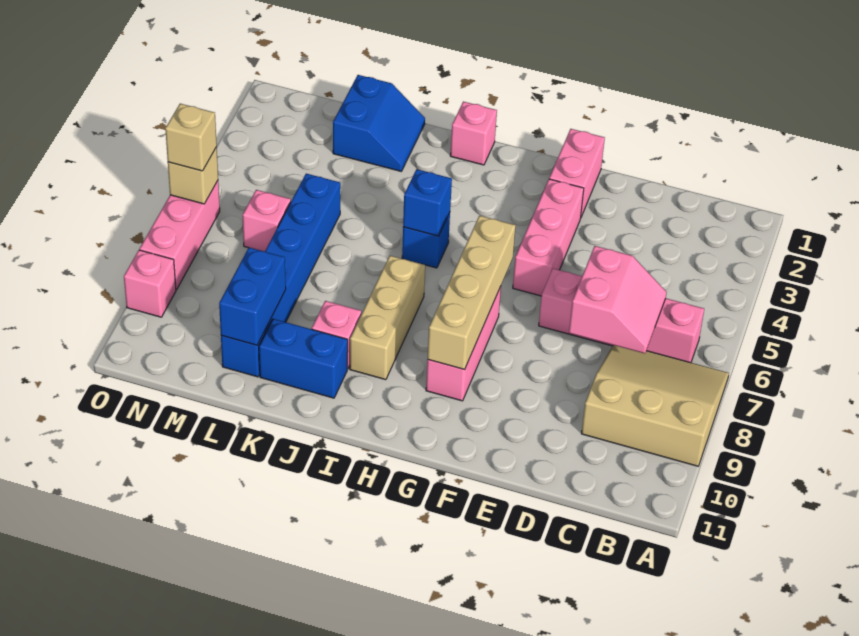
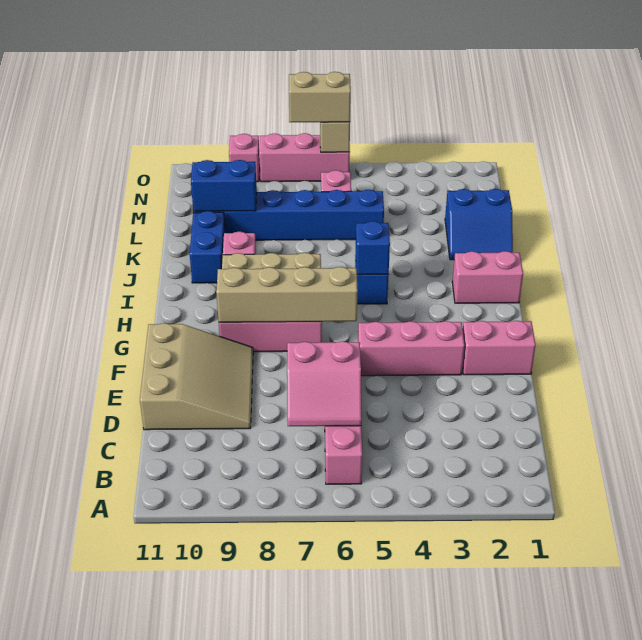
tan 3x3 slope [581,345,729,466] -> tan 3x3 slope moved to [140,323,253,430]
pink 1x1 brick [450,102,497,165] -> pink 1x2 brick [452,251,523,303]
tan 1x1 brick [165,104,217,171] -> tan 1x2 brick [289,72,351,123]

